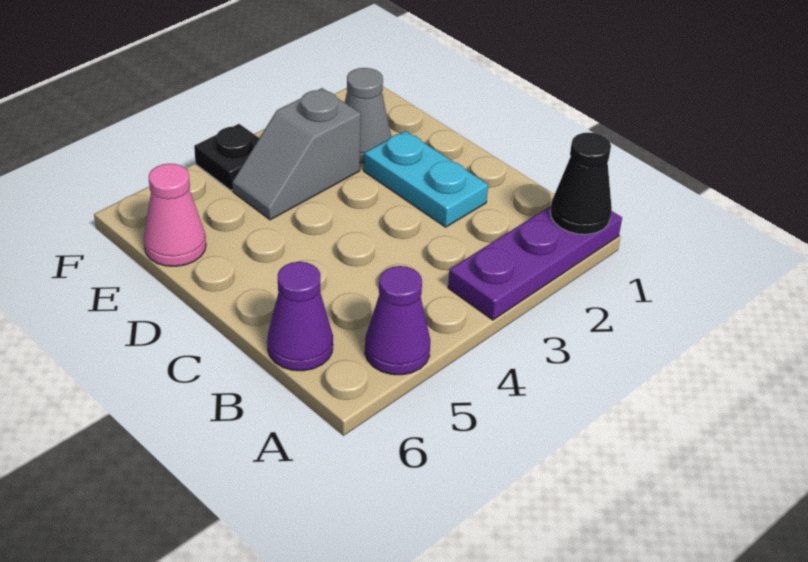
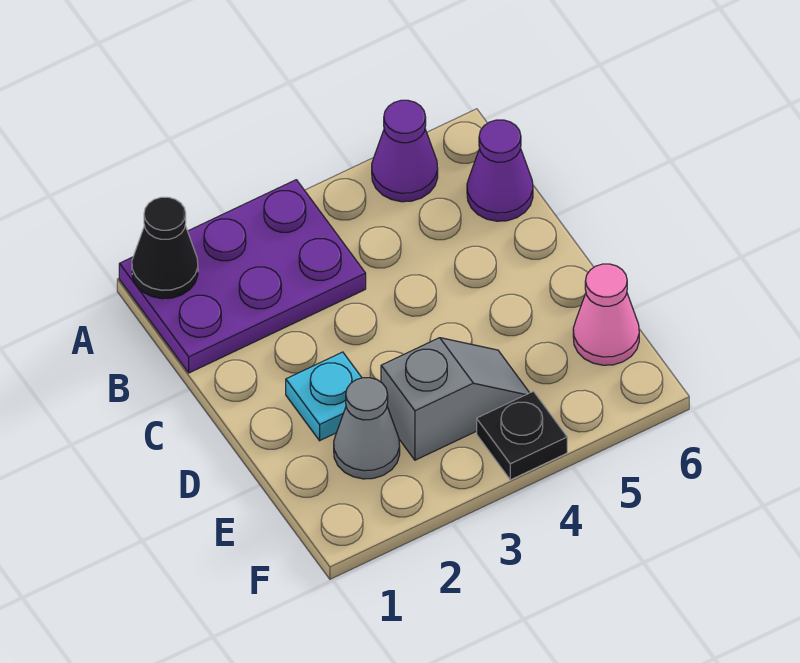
purple 1x3 plate [448,206,622,320] -> purple 2x3 plate [119,180,366,373]
cyan 1x2 plate [364,131,488,227] -> cyan 1x1 plate [286,352,362,441]

